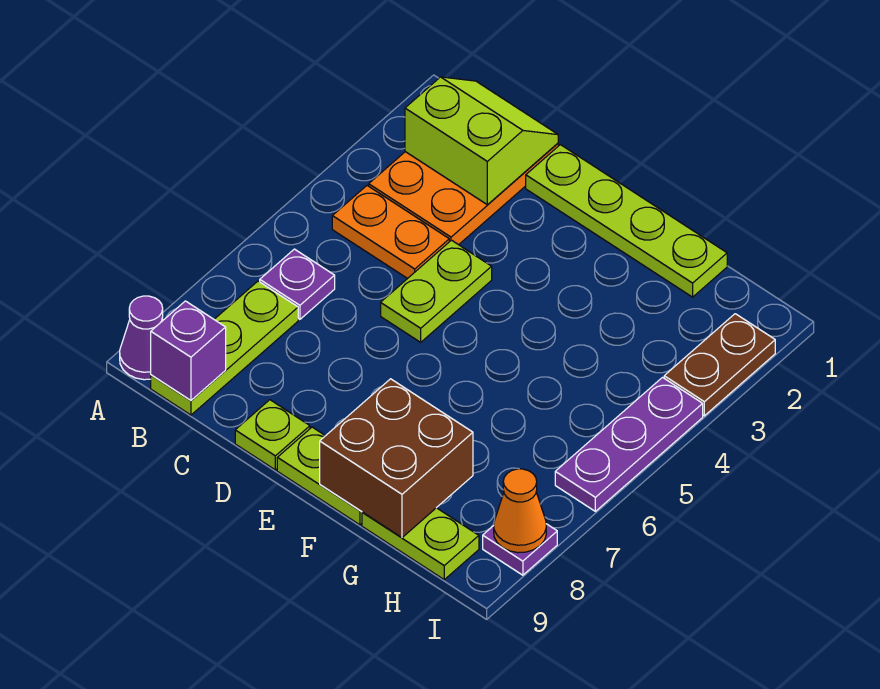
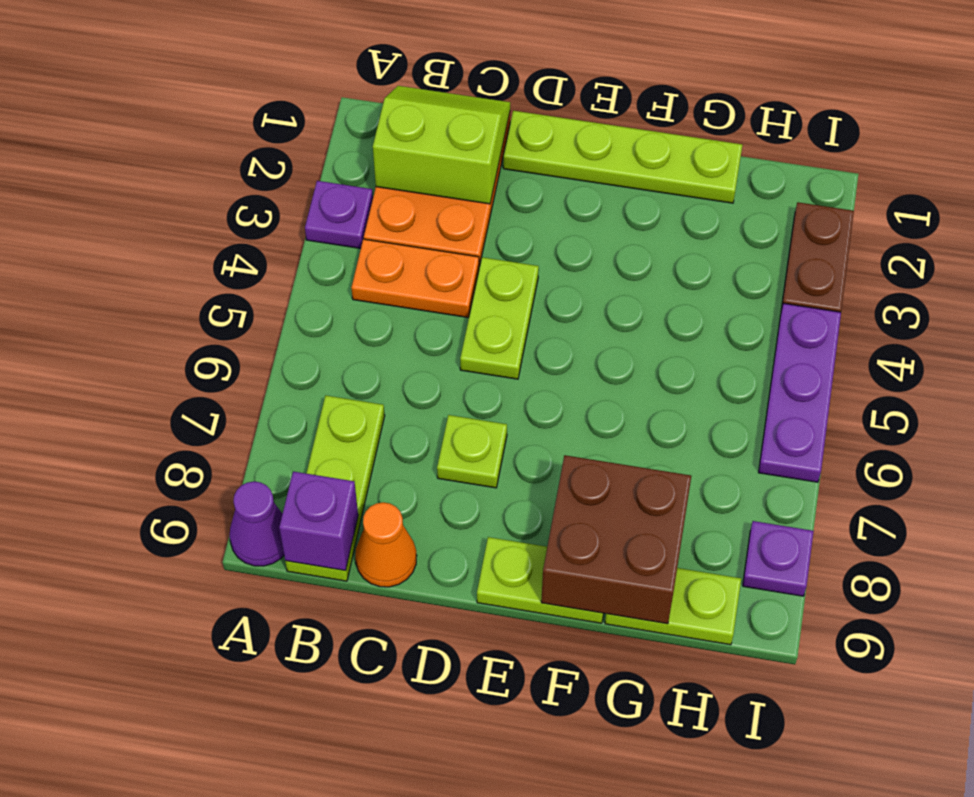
purple 1x1 plate [260,249,335,319] -> purple 1x1 plate moved to [305,181,373,248]
lime 1x1 plate [235,400,310,470] -> lime 1x1 plate moved to [437,415,507,488]
orange 1x1 cone [494,469,546,553] -> orange 1x1 cone moved to [355,502,417,587]

